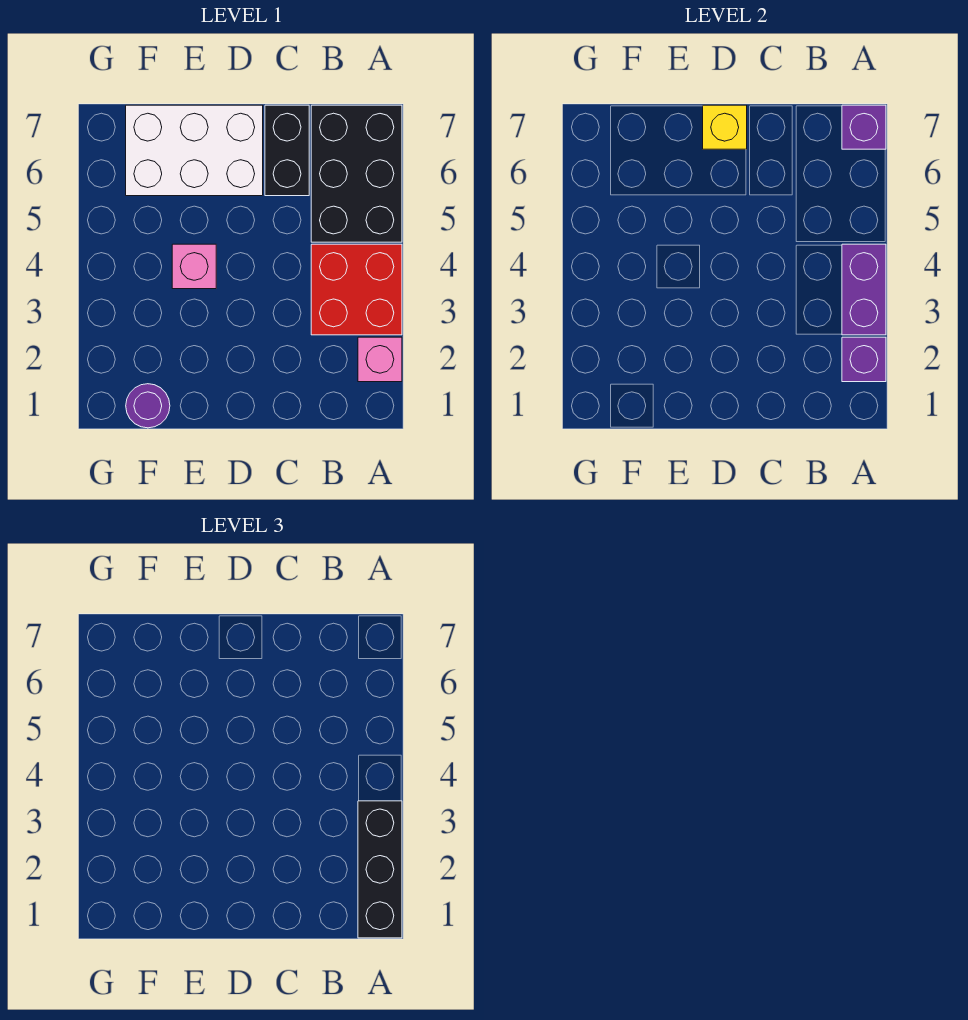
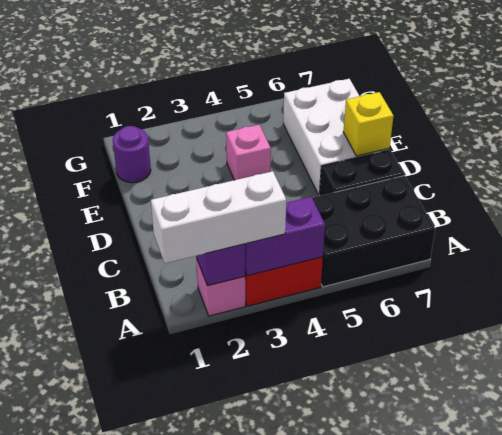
black 1x3 brick [358,801,402,938] -> white 1x3 brick [151,171,286,263]
purple 1x1 brick [842,105,886,149] -> none

